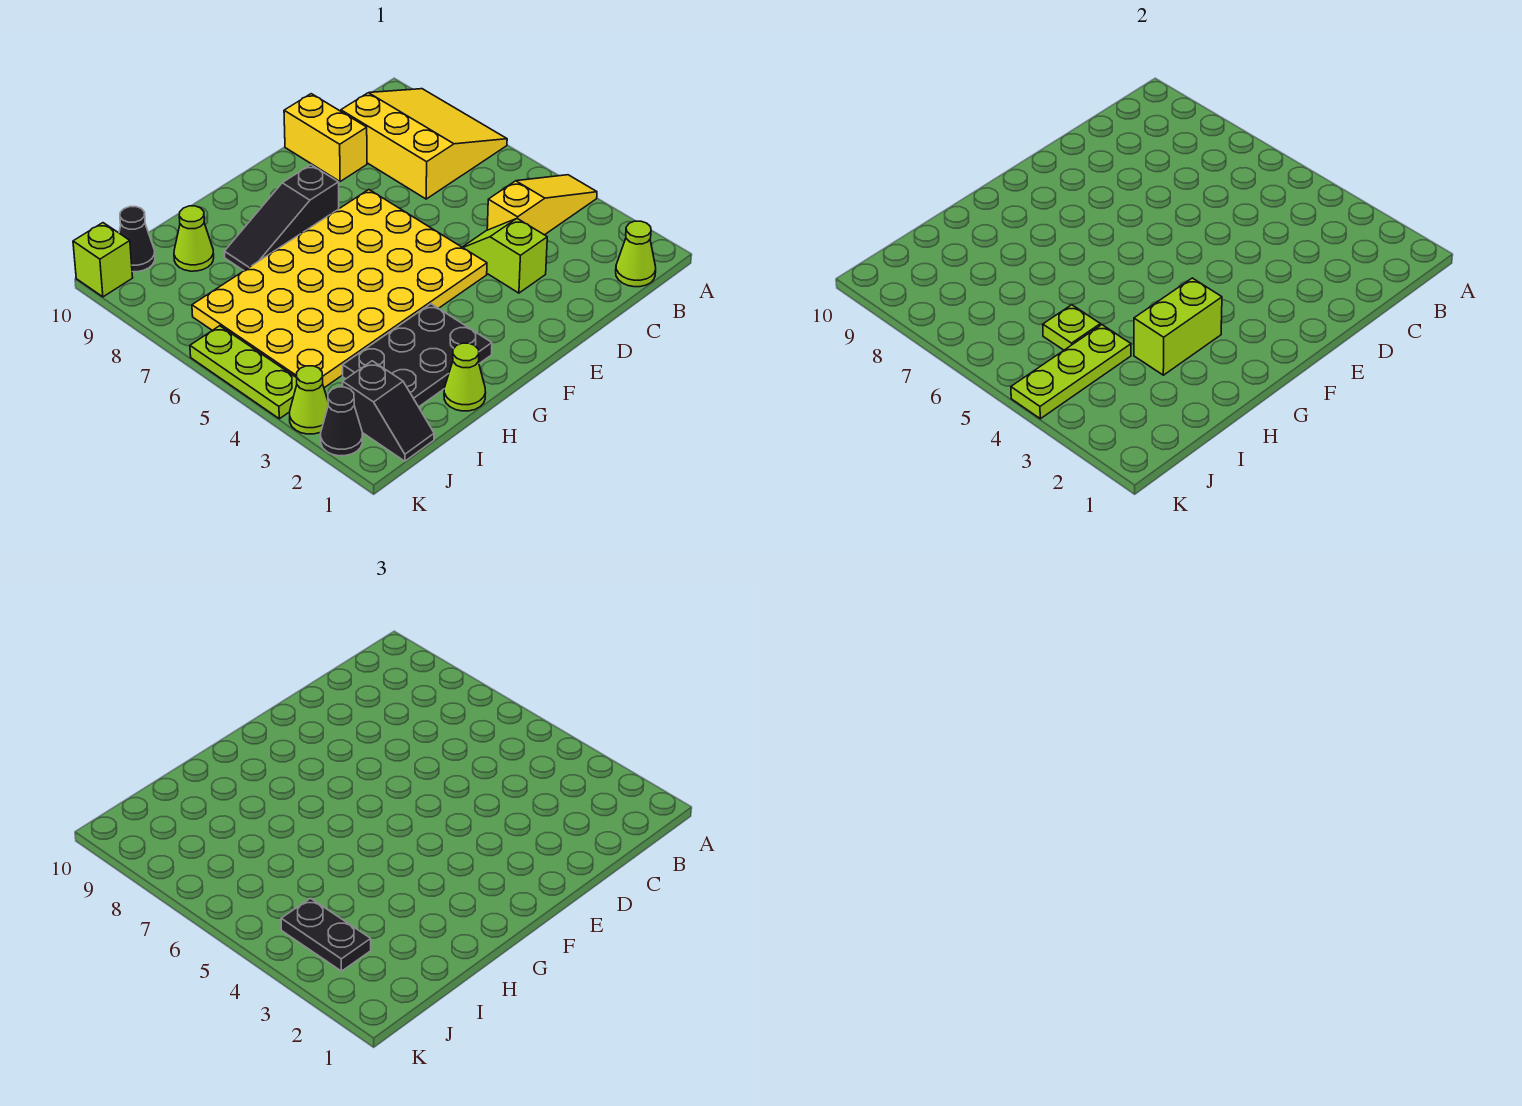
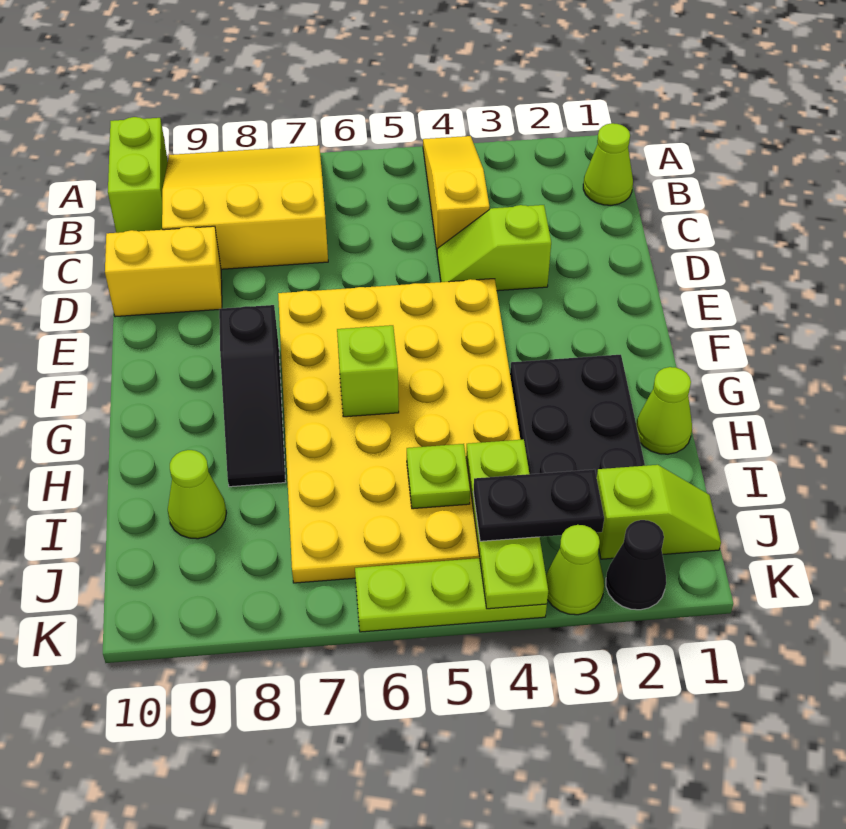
lime 1x2 brick [1134,278,1222,375] -> lime 1x2 brick moved to [108,117,168,233]
black 1x2 slope [343,361,434,461] -> lime 1x2 slope [597,465,721,559]
black 1x1 cone [119,207,155,272] -> none
lime 1x1 brick [73,223,133,297] -> lime 1x1 brick moved to [337,325,399,417]

